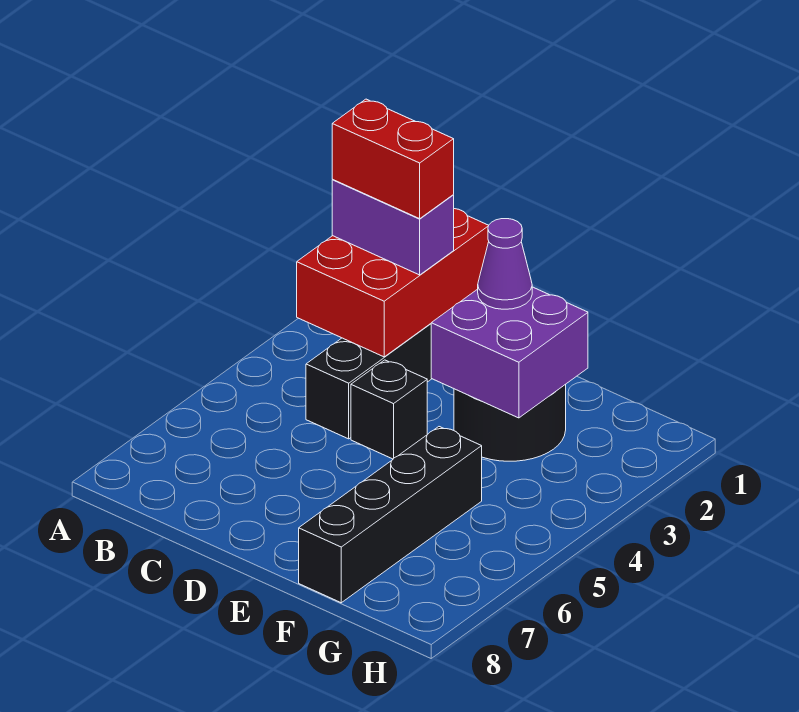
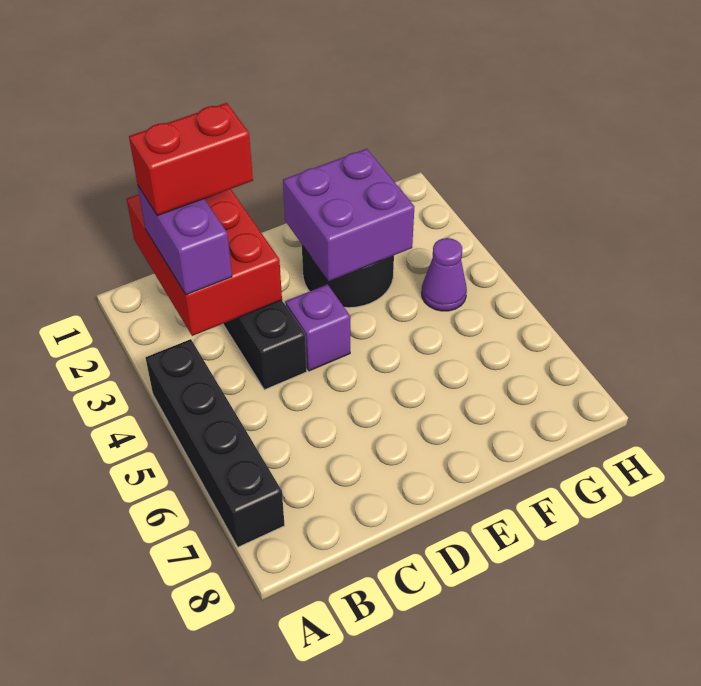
purple 1x2 brick [332,180,454,275] -> purple 1x2 brick turned to [138,186,232,295]
black 1x1 brick [351,360,427,459] -> purple 1x1 brick [285,284,350,371]
purple 1x1 cone [478,219,532,309] -> purple 1x1 cone moved to [422,238,467,311]
black 1x4 brick [299,427,482,603] -> black 1x4 brick moved to [146,339,285,547]

